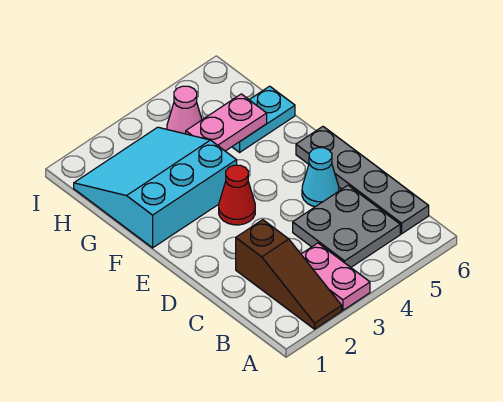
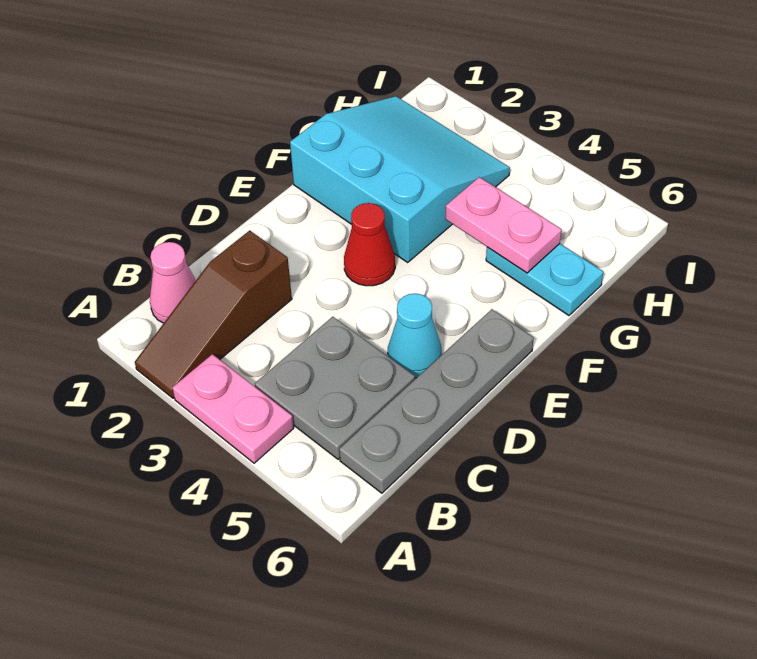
pink 1x2 plate [301,243,370,310] -> pink 1x2 plate turned to [172,354,294,463]
pink 1x1 cone [167,86,202,134] -> pink 1x1 cone moved to [150,242,196,323]

